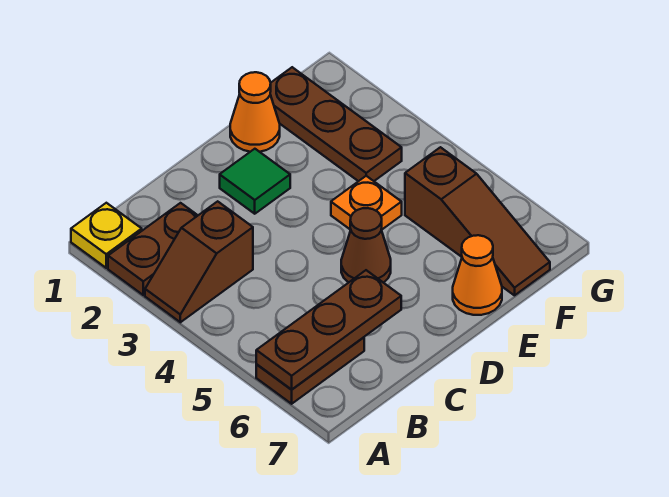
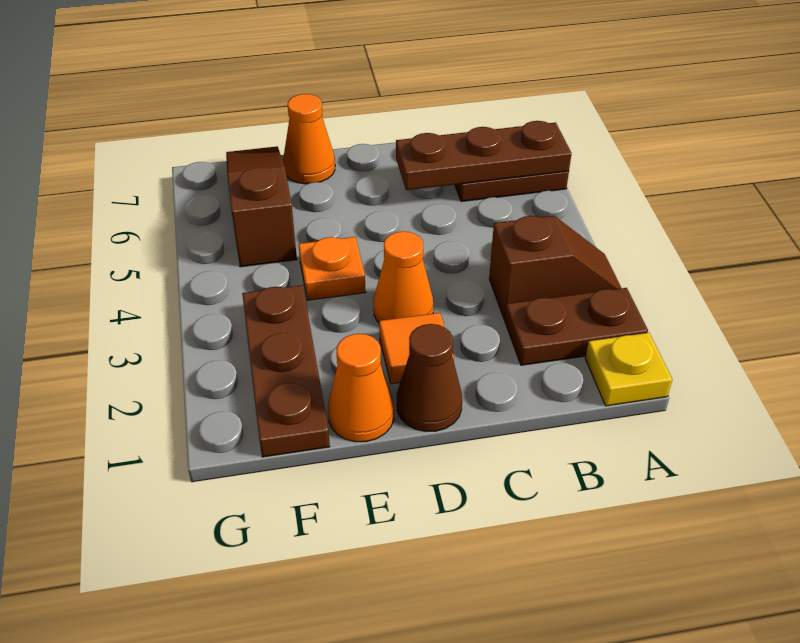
green 1x1 tile [220,149,290,214] -> orange 1x1 tile [379,313,454,384]
none -> orange 1x1 cone [374,231,433,323]
brown 1x1 cone [341,208,391,283] -> brown 1x1 cone moved to [397,324,462,432]

